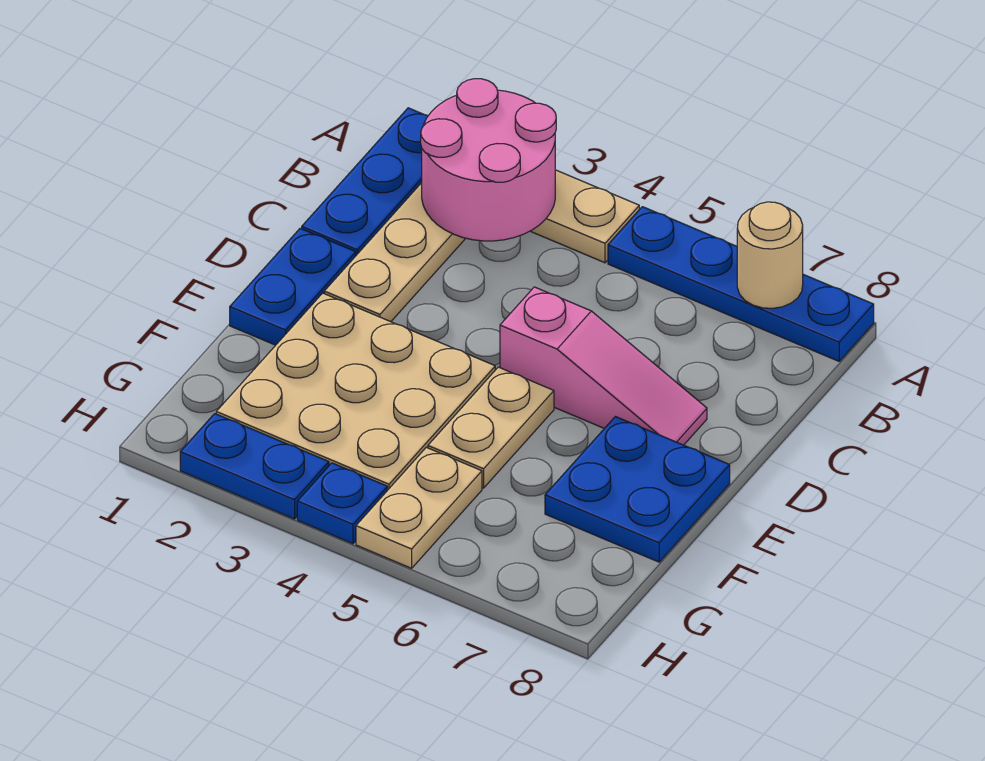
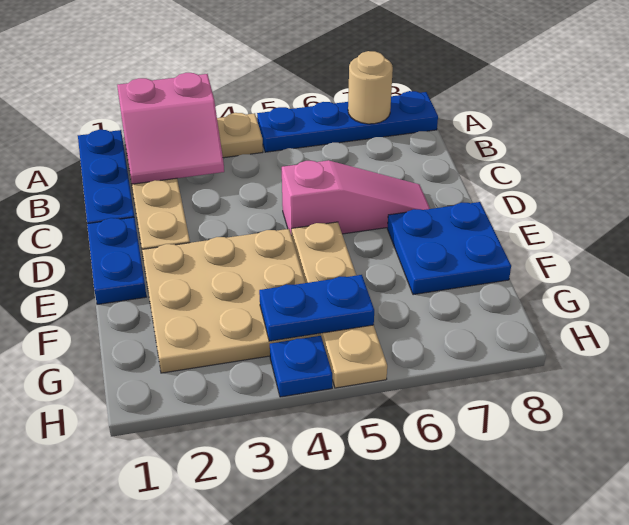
pink 2x2 round brick [421,79,556,241] -> pink 2x2 slope [117,73,224,184]
blue 1x2 plate [180,414,329,519] -> blue 1x2 plate moved to [259,275,374,341]

